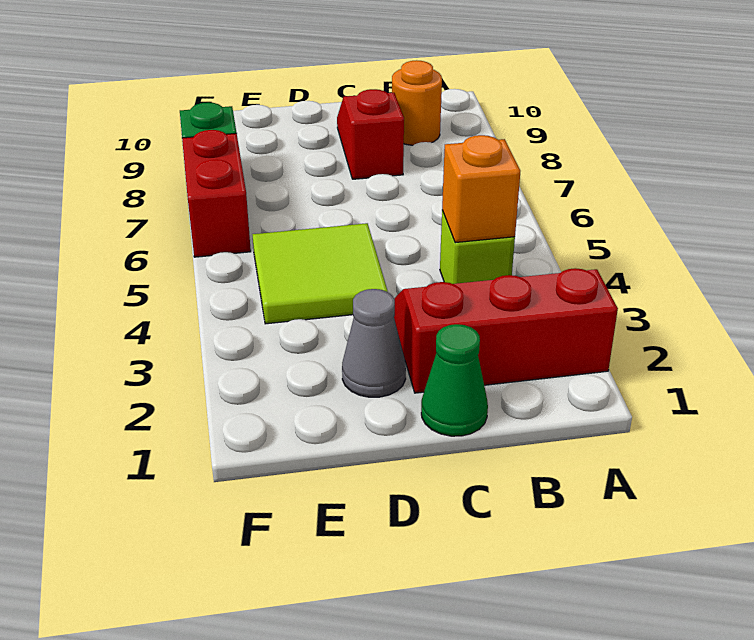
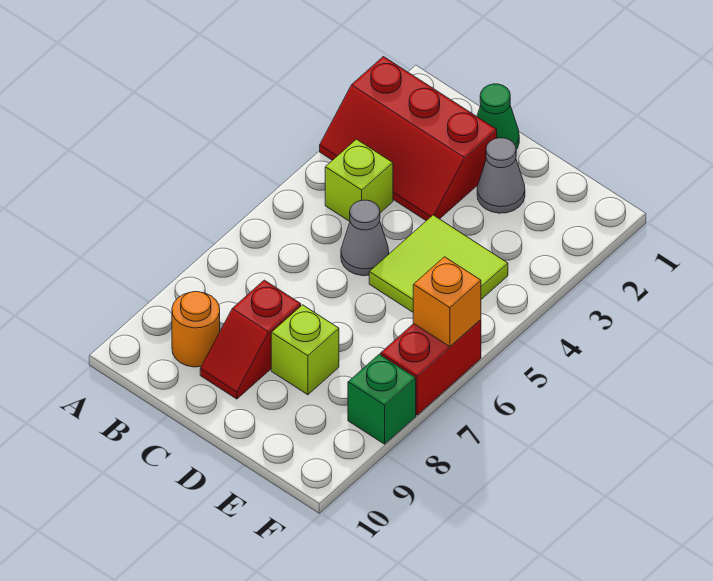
orange 1x1 brick [442,135,520,243] -> orange 1x1 brick moved to [413,257,481,347]
none -> grey 1x1 cone [341,200,389,276]
none -> lime 1x1 brick [271,305,339,395]

